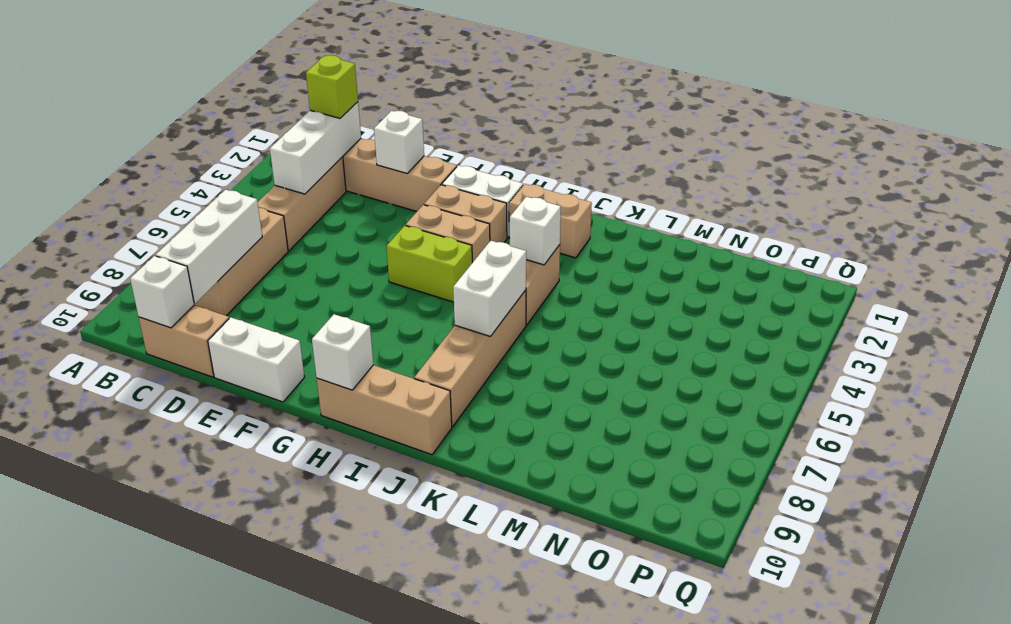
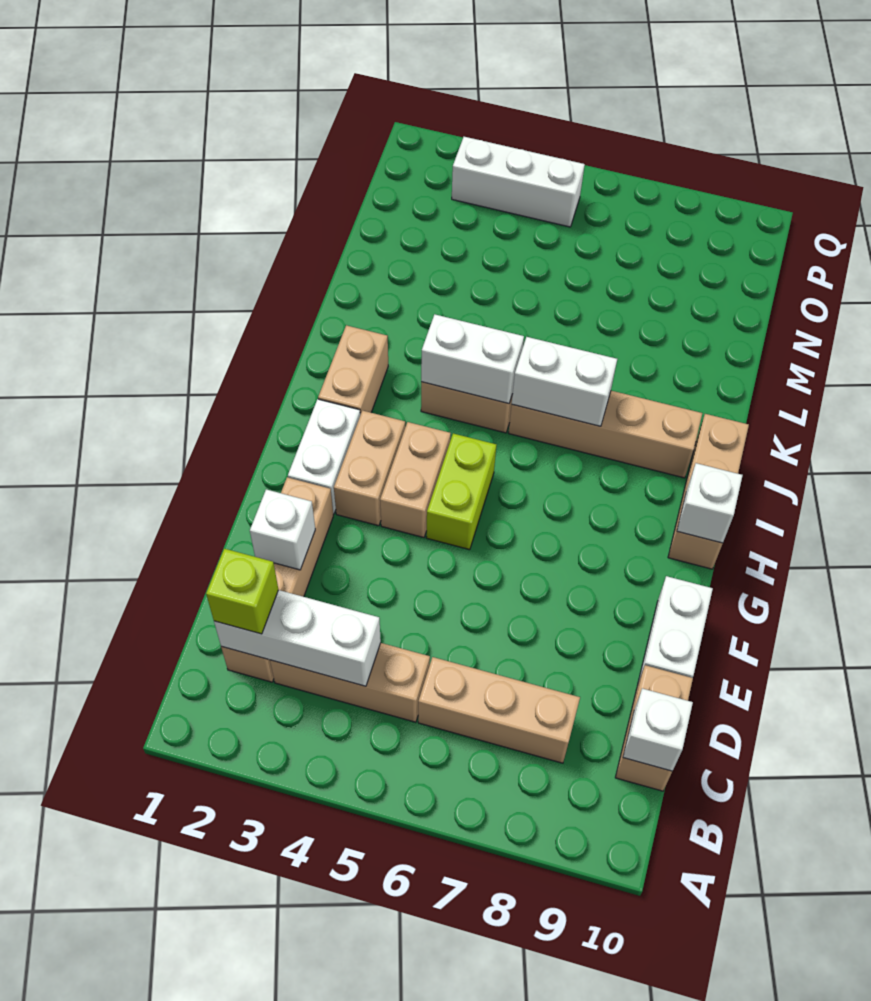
white 1x3 brick [156,190,262,303] -> white 1x3 brick moved to [452,137,585,227]
white 1x1 brick [510,197,561,265] -> white 1x2 brick [421,314,524,404]

